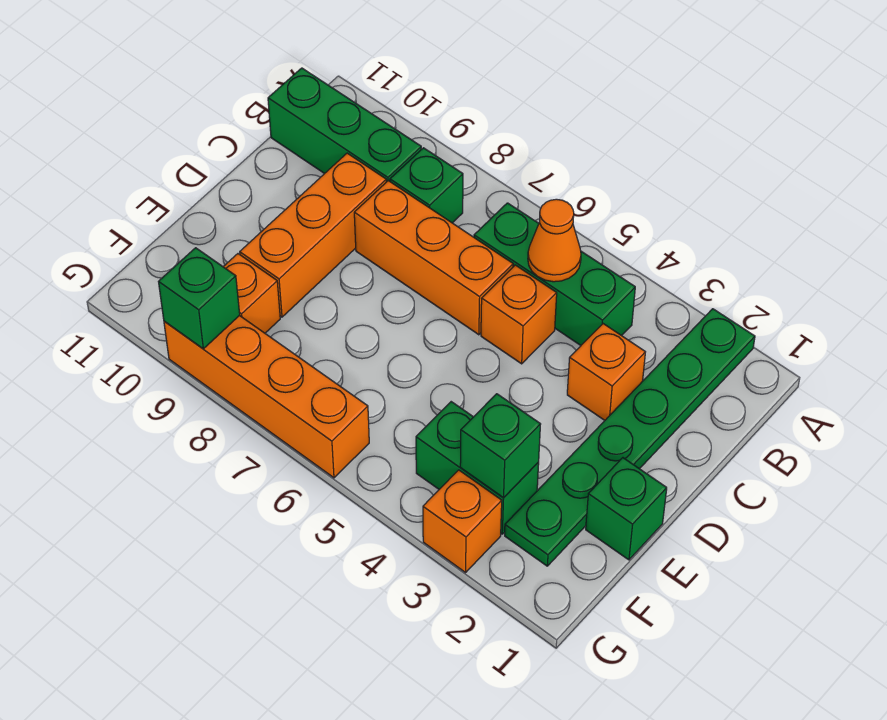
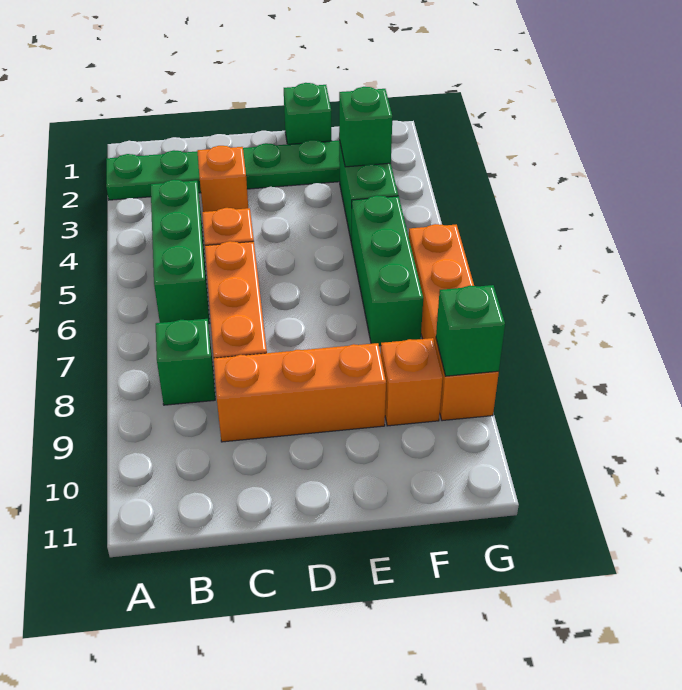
orange 1x1 cone [528,199,581,282] -> none
green 1x3 brick [268,68,421,182] -> green 1x3 brick moved to [351,195,423,346]
orange 1x1 brick [423,470,502,573] -> none

